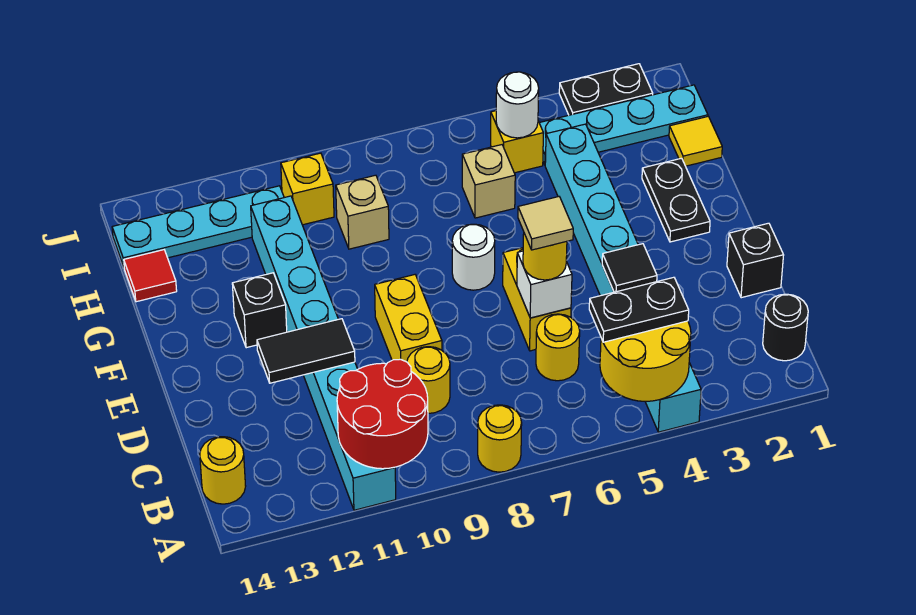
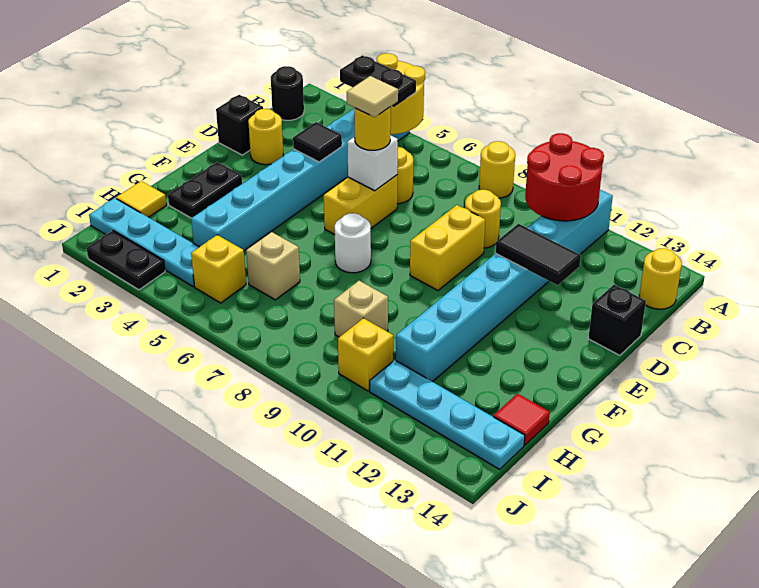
none -> yellow 1x1 round brick [248,109,283,165]
black 1x1 brick [232,273,287,348] -> black 1x1 brick moved to [588,285,646,355]
white 1x1 round brick [496,72,539,138] -> none

